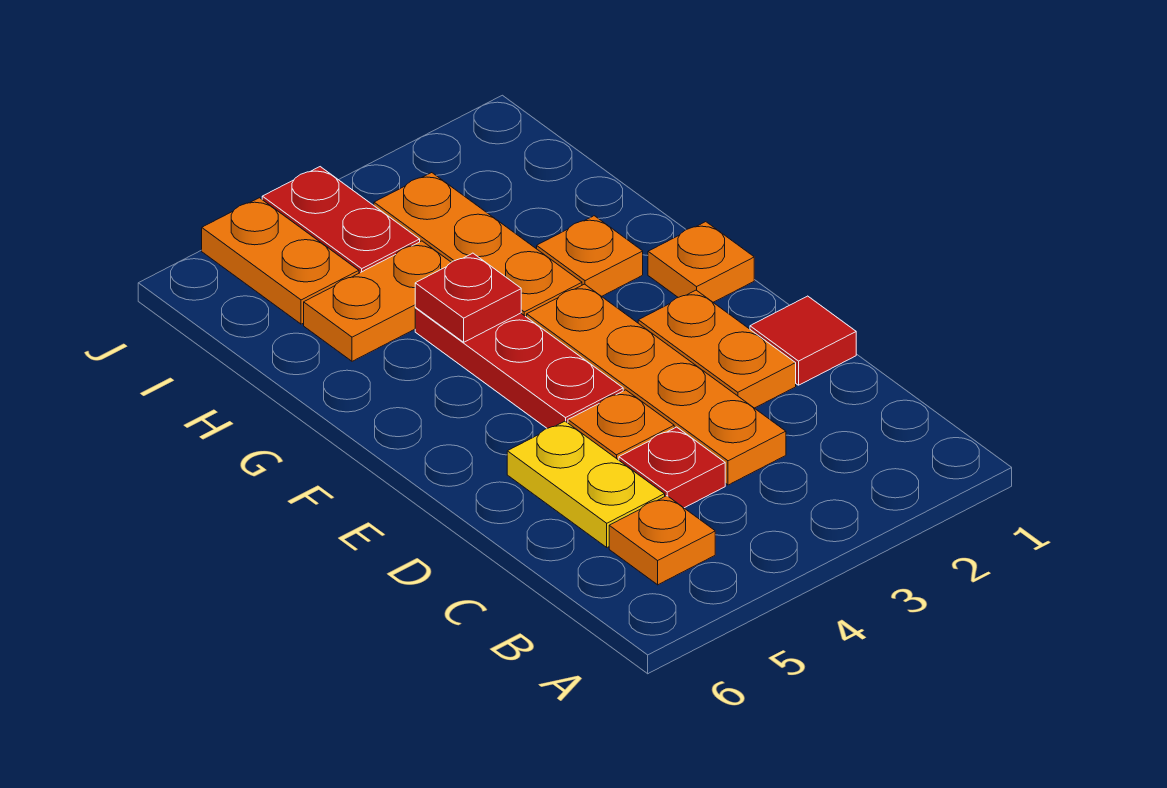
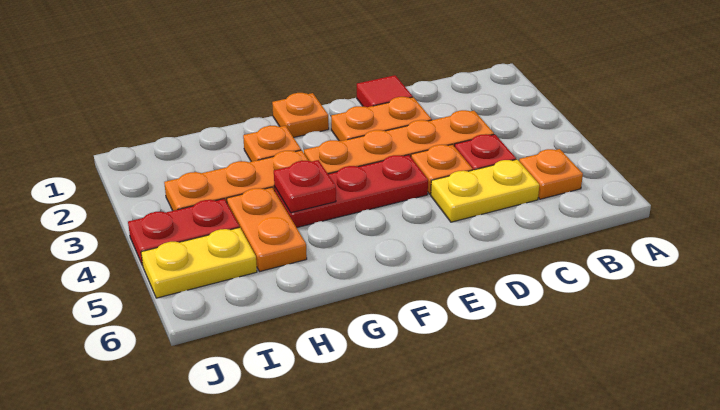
orange 1x2 plate [202,198,359,324] -> yellow 1x2 plate [141,227,257,298]

